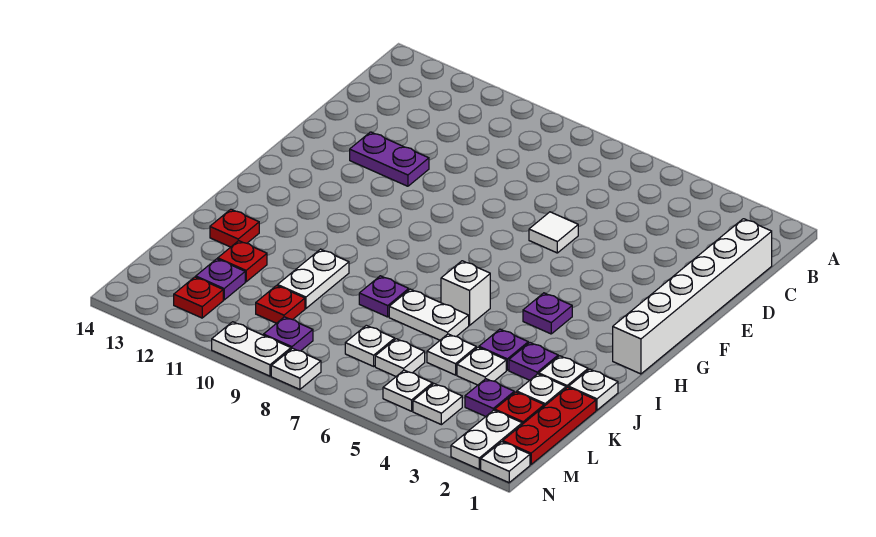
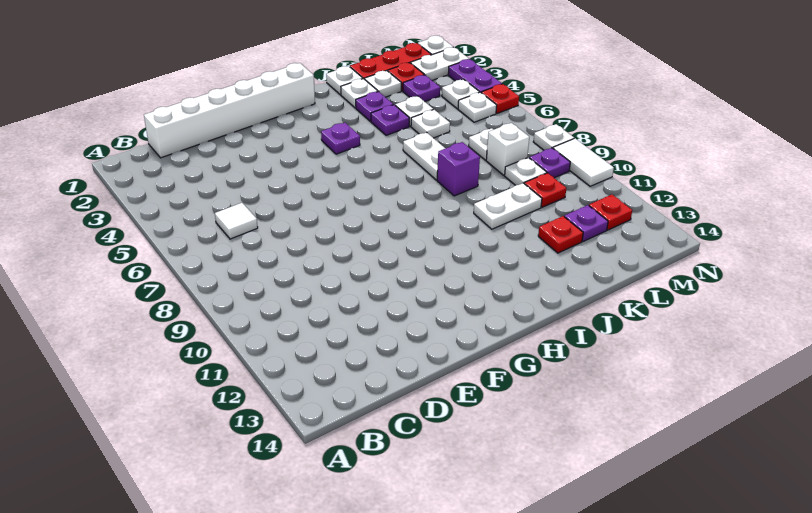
white 1x1 tile [529,212,578,253] -> white 1x1 tile moved to [215,203,258,239]
purple 1x2 plate [350,132,429,186] -> purple 1x2 plate moved to [448,59,502,92]
white 1x1 brick [441,261,490,325] -> white 1x1 brick moved to [486,123,529,175]
purple 1x1 plate [359,276,409,317] -> purple 1x1 brick [437,142,480,196]
red 1x1 plate [210,209,259,247] -> red 1x1 plate moved to [481,84,519,113]
white 1x1 plate [375,339,425,376] -> white 1x1 plate moved to [505,158,547,185]
white 1x2 plate [212,322,291,376] -> white 1x2 tile [553,139,614,186]

